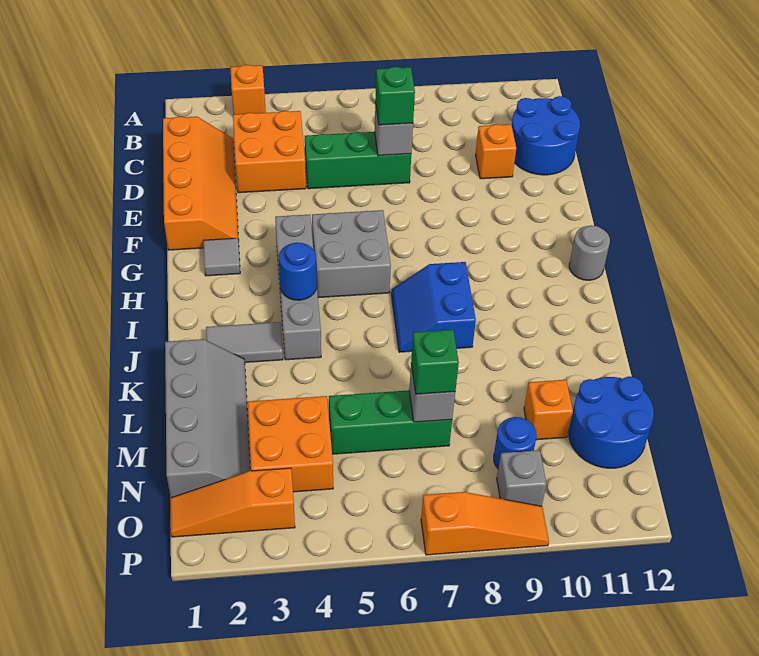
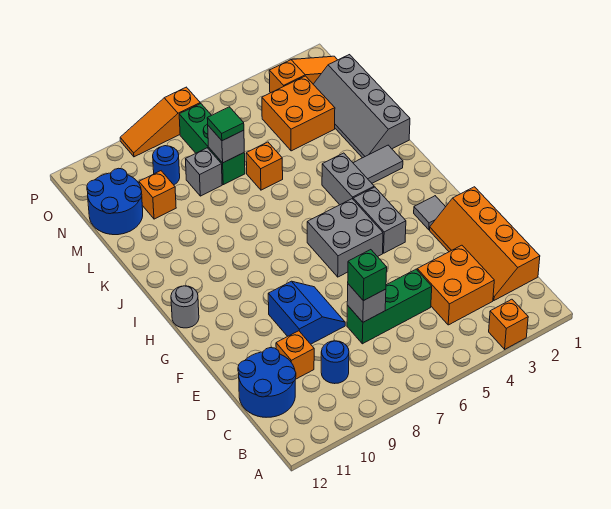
blue 1x1 round brick [279,242,317,300] -> blue 1x1 round brick moved to [321,341,349,384]
blue 2x2 slope [391,262,476,352] -> blue 2x2 slope moved to [268,281,345,344]
none -> orange 1x1 brick [246,142,283,190]
green 1x3 brick [329,390,452,454] -> green 1x3 brick turned to [179,103,245,185]
green 1x1 brick [411,330,459,394] -> green 1x1 tile [207,107,244,141]
grey 1x1 brick [497,450,547,506] -> grey 1x1 brick moved to [186,148,222,196]

